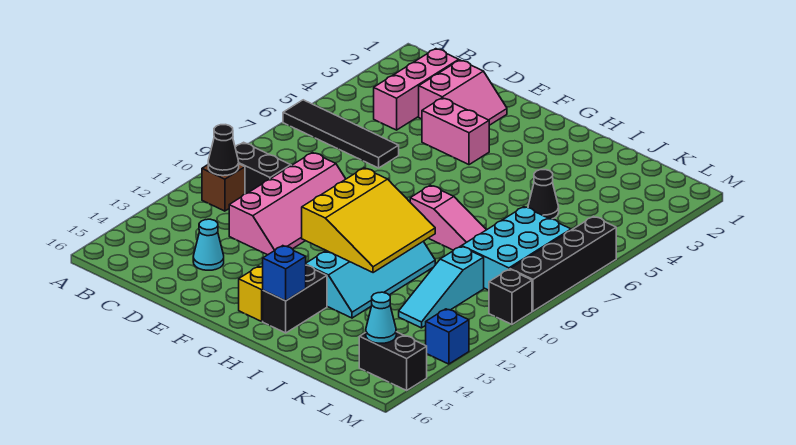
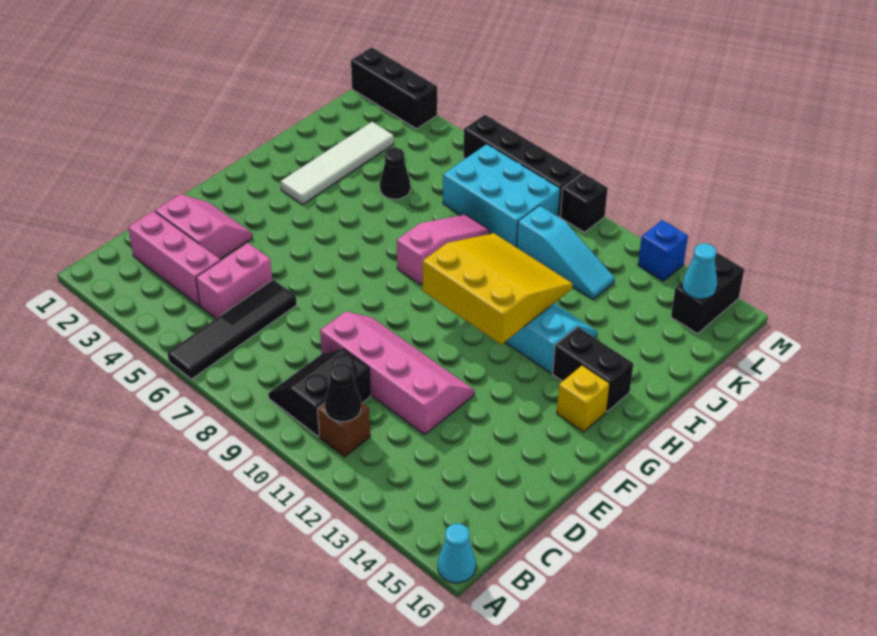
cyan 1x1 cone [193,219,224,270] -> cyan 1x1 cone moved to [438,524,476,583]
pink 1x2 brick [422,98,489,165] -> pink 1x2 brick moved to [196,243,272,318]
none -> white 1x4 tile [281,122,394,205]
blue 1x1 brick [263,246,306,301] -> none
none -> black 1x3 brick [351,47,437,129]

